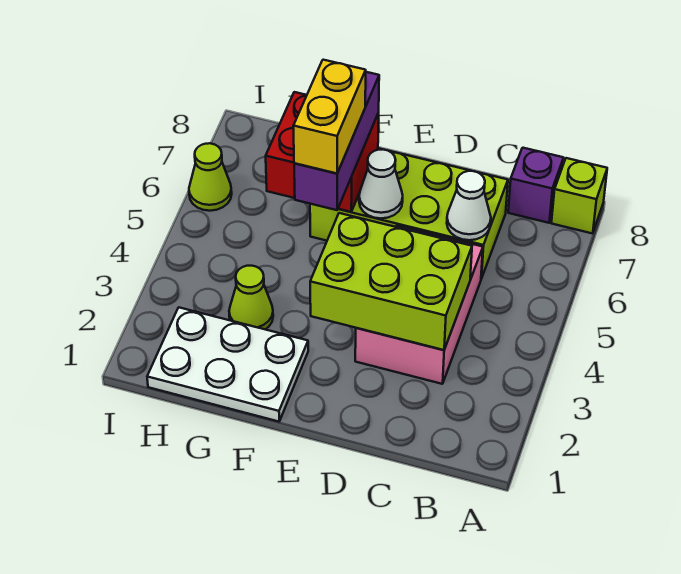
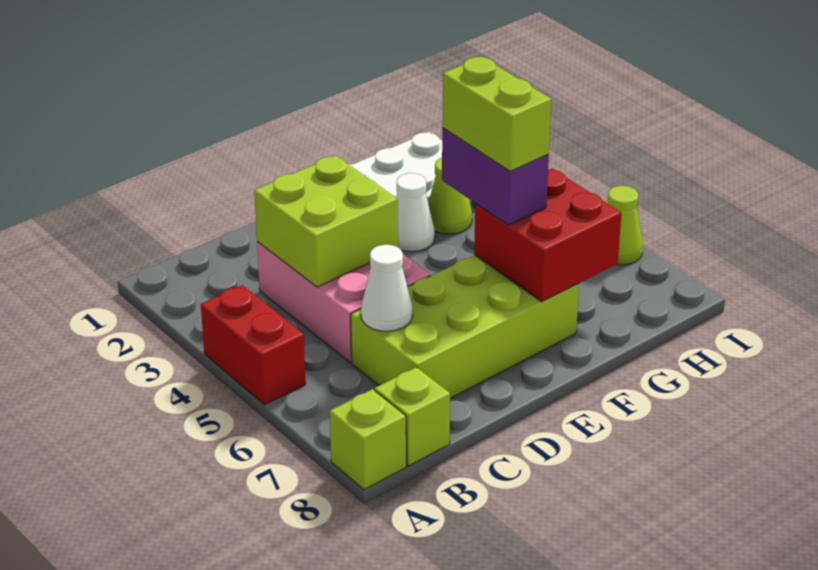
none -> red 1x2 brick [201,285,306,405]
purple 1x1 brick [508,148,564,223] -> lime 1x1 brick [375,367,450,466]
lime 2x3 brick [310,213,472,350] -> lime 2x2 brick [254,156,398,287]
white 1x1 cone [359,149,403,218] -> white 1x1 cone moved to [396,173,435,252]
purple 1x3 brick [294,72,379,210] -> purple 1x2 brick [442,128,549,225]
yellow 1x2 brick [293,60,366,174] -> lime 1x2 brick [442,57,551,171]

